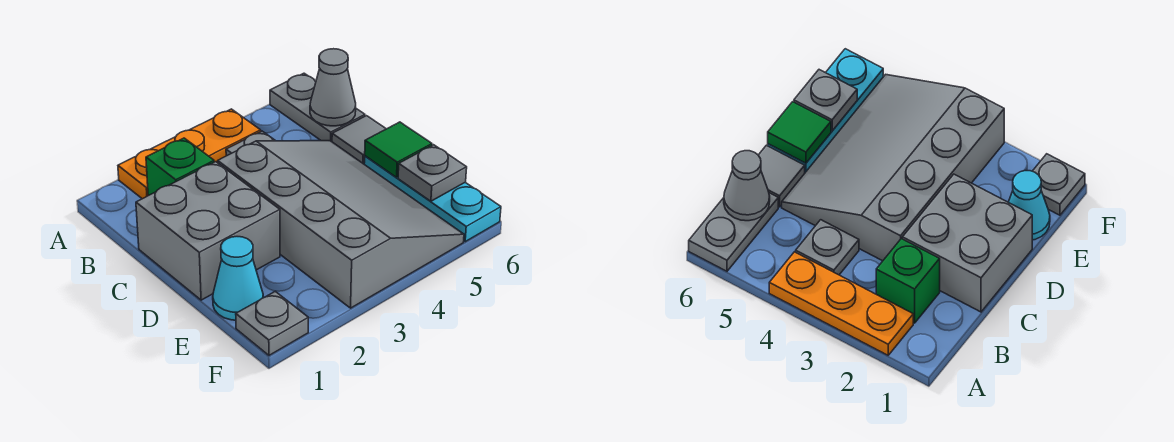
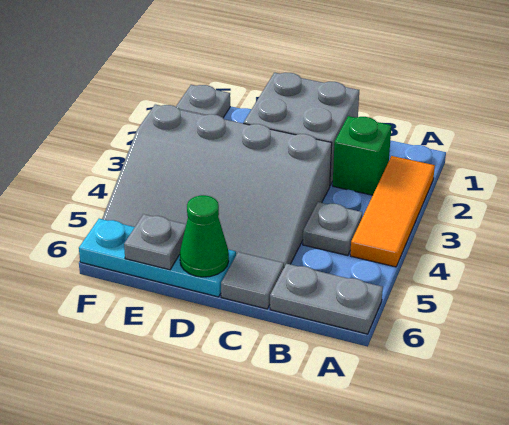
orange 1x3 plate [118,109,261,199] -> orange 1x3 tile [350,156,435,267]
grey 1x1 cone [310,49,356,126] -> none
green 1x1 tile [365,122,432,177] -> green 1x1 cone [180,195,229,277]
cyan 1x1 cone [213,237,263,320] -> none

